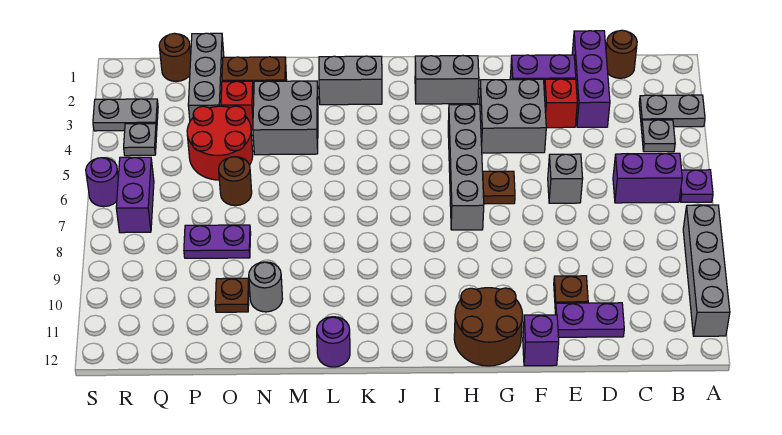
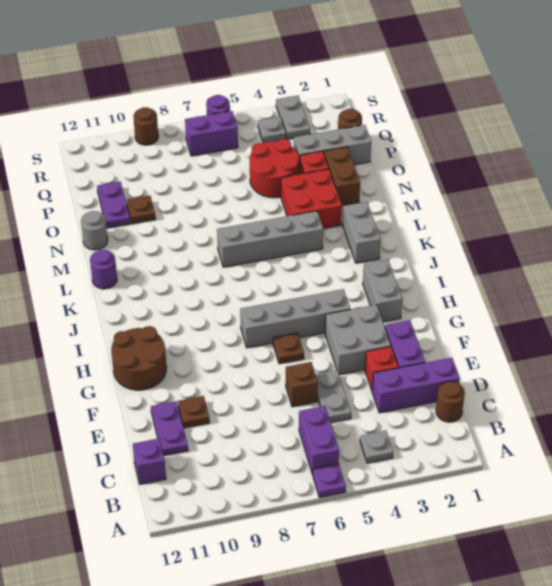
grey 1x2 plate [639,95,705,127] -> grey 1x2 plate moved to [315,370,351,422]
grey 1x4 brick [683,205,730,336] -> grey 1x4 brick moved to [217,211,323,267]
grey 1x1 brick [548,154,583,203] -> brown 1x1 brick [286,362,318,407]
purple 1x1 brick [523,315,559,366] -> purple 1x1 brick moved to [133,439,166,484]
grey 2x2 brick [253,81,318,155] -> red 2x2 brick [281,169,342,229]
grey 1x1 round brick [249,262,282,312] -> grey 1x1 round brick moved to [81,211,108,250]
brown 1x1 round brick [219,157,252,206] -> brown 1x1 round brick moved to [133,107,158,145]
purple 1x2 plate [184,225,251,258] -> purple 1x2 plate moved to [97,182,130,228]

